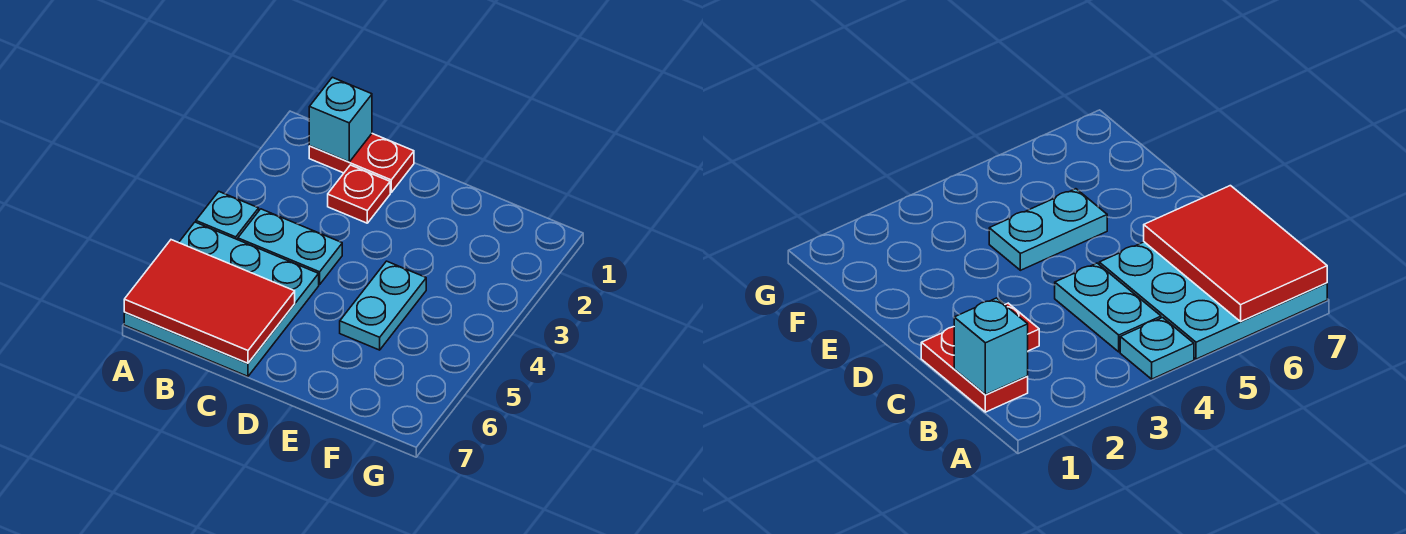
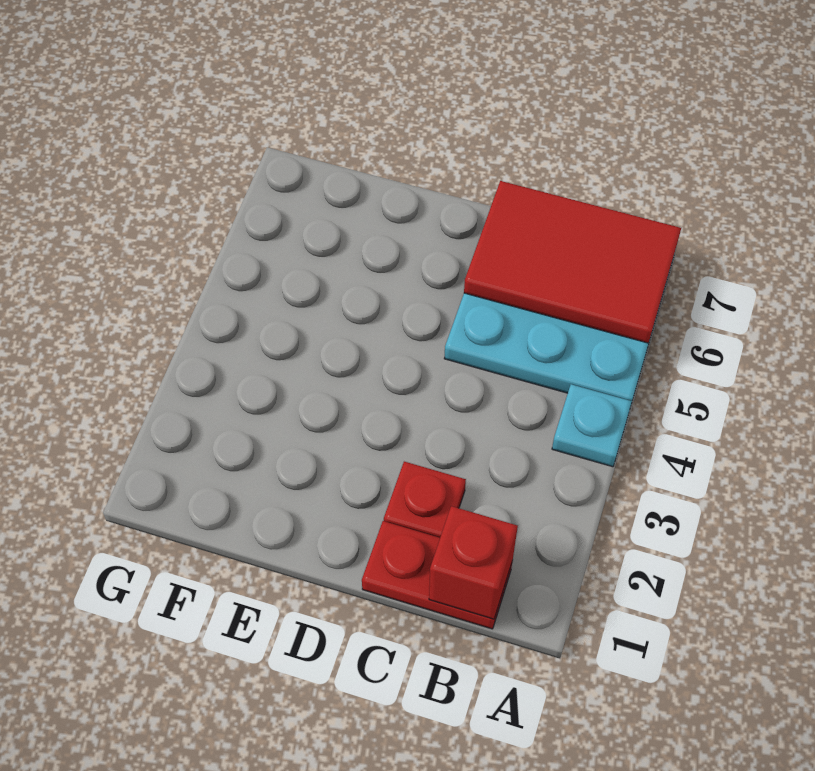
cyan 1x1 brick [309,77,372,162] -> red 1x1 brick [429,506,518,619]
cyan 1x2 plate [238,209,342,285] -> none
cyan 1x2 plate [340,261,426,350] -> none

